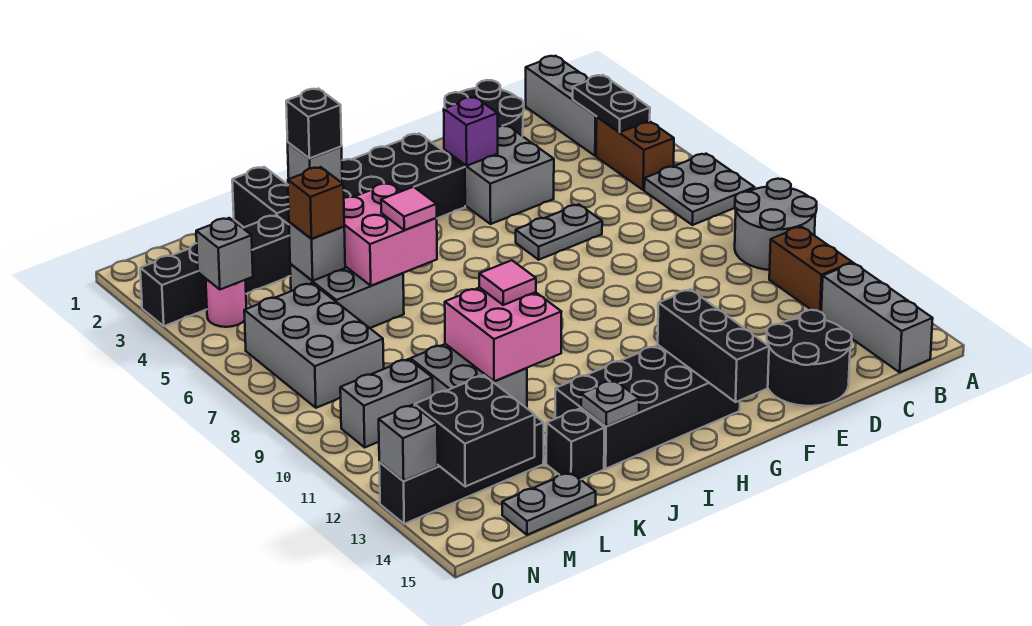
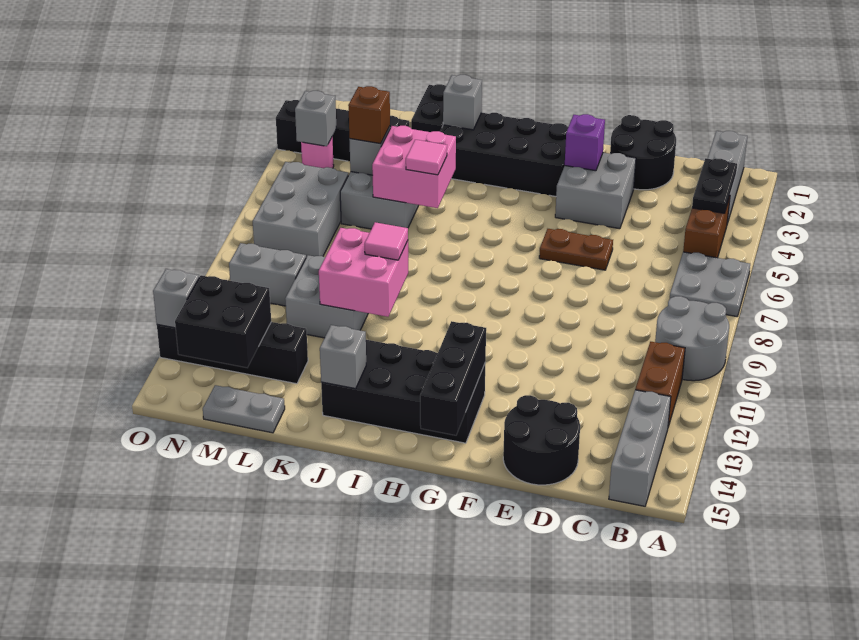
grey 1x2 plate [516,204,602,260] -> brown 1x2 plate [539,229,613,270]
black 1x1 brick [286,89,342,159] -> none
grey 1x1 plate [581,380,639,426] -> grey 1x1 brick [320,325,366,389]
black 1x1 brick [546,409,604,480] -> none

